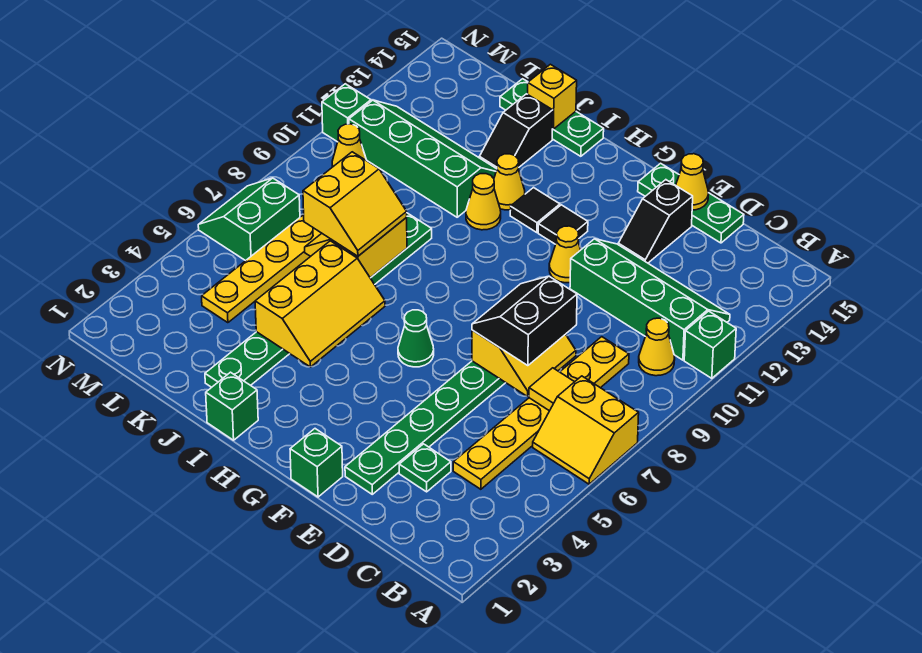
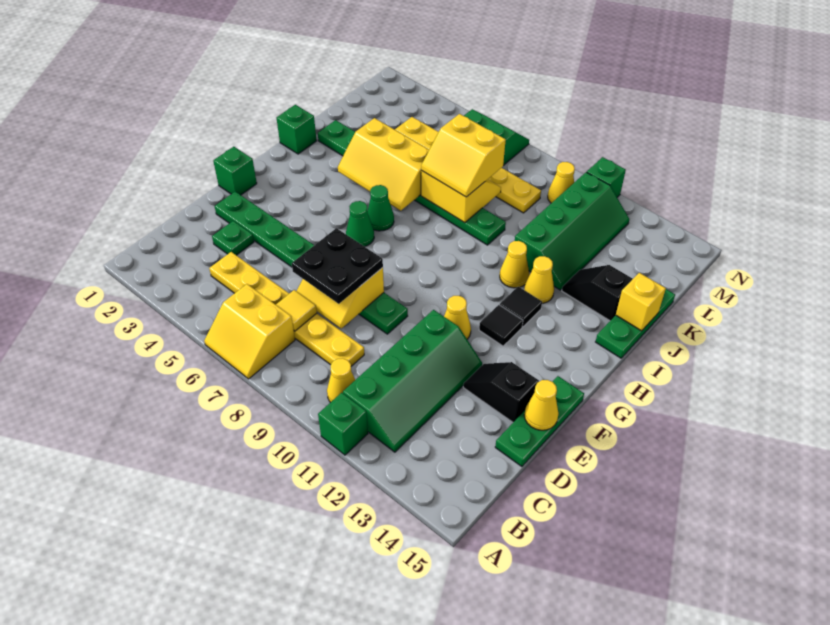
yellow 2x2 slope [533,376,639,484] -> yellow 2x2 slope turned to [204,284,295,379]
black 2x2 slope [472,276,577,366] -> black 2x2 plate [292,228,383,304]
none -> green 1x1 cone [367,185,394,231]

